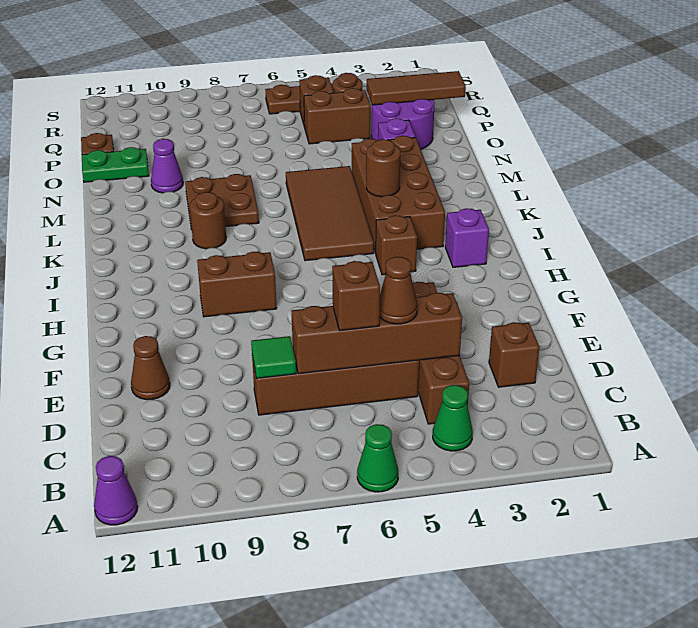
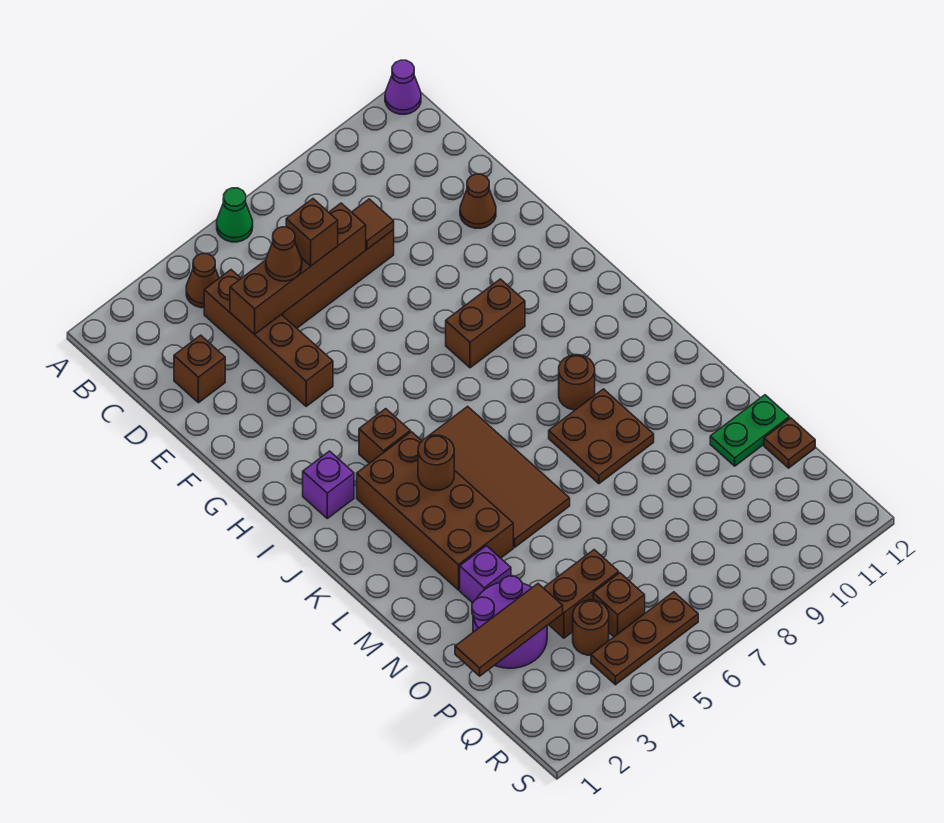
green 1x1 cone [433,385,473,451] -> brown 1x1 cone [186,254,219,308]
green 1x1 tile [251,336,296,378] -> brown 1x1 tile [352,199,394,249]
purple 1x1 cone [151,139,183,193] -> none

